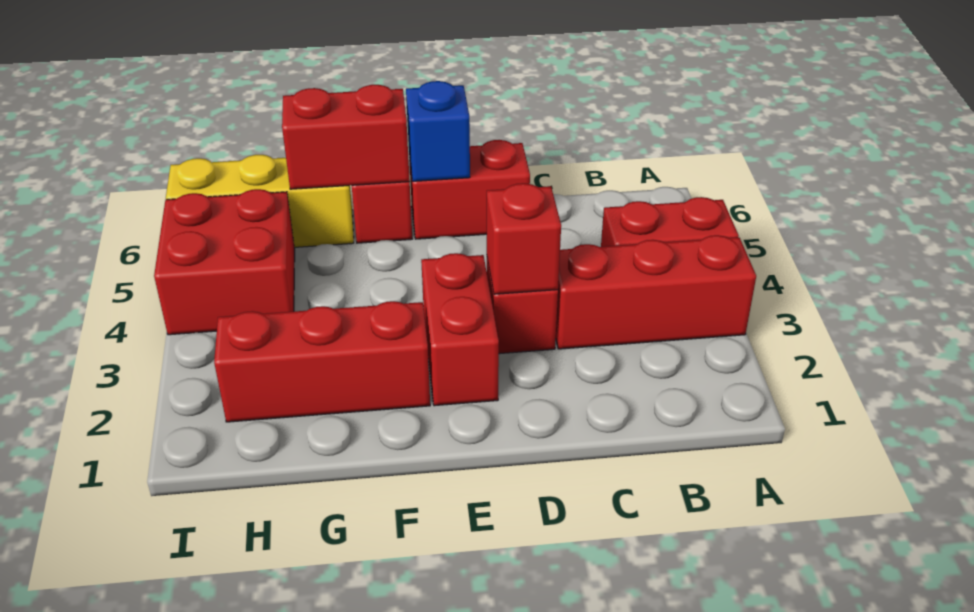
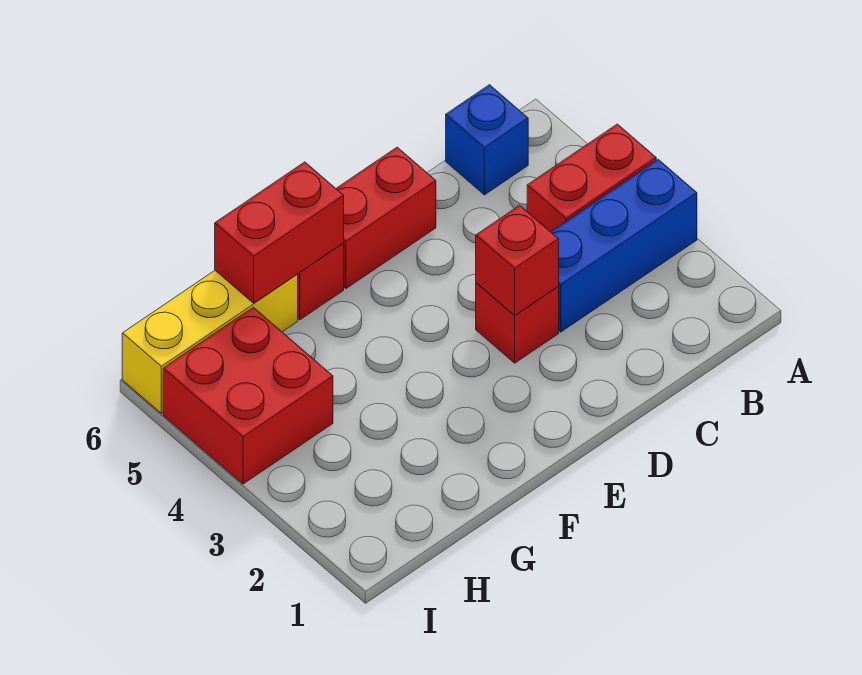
red 1x3 brick [556,235,756,349] -> blue 1x3 brick [551,159,697,332]
red 1x2 brick [421,253,499,406] -> none
blue 1x1 brick [406,81,470,181] -> blue 1x1 brick moved to [446,85,528,195]
red 1x3 brick [214,301,430,422] -> none

